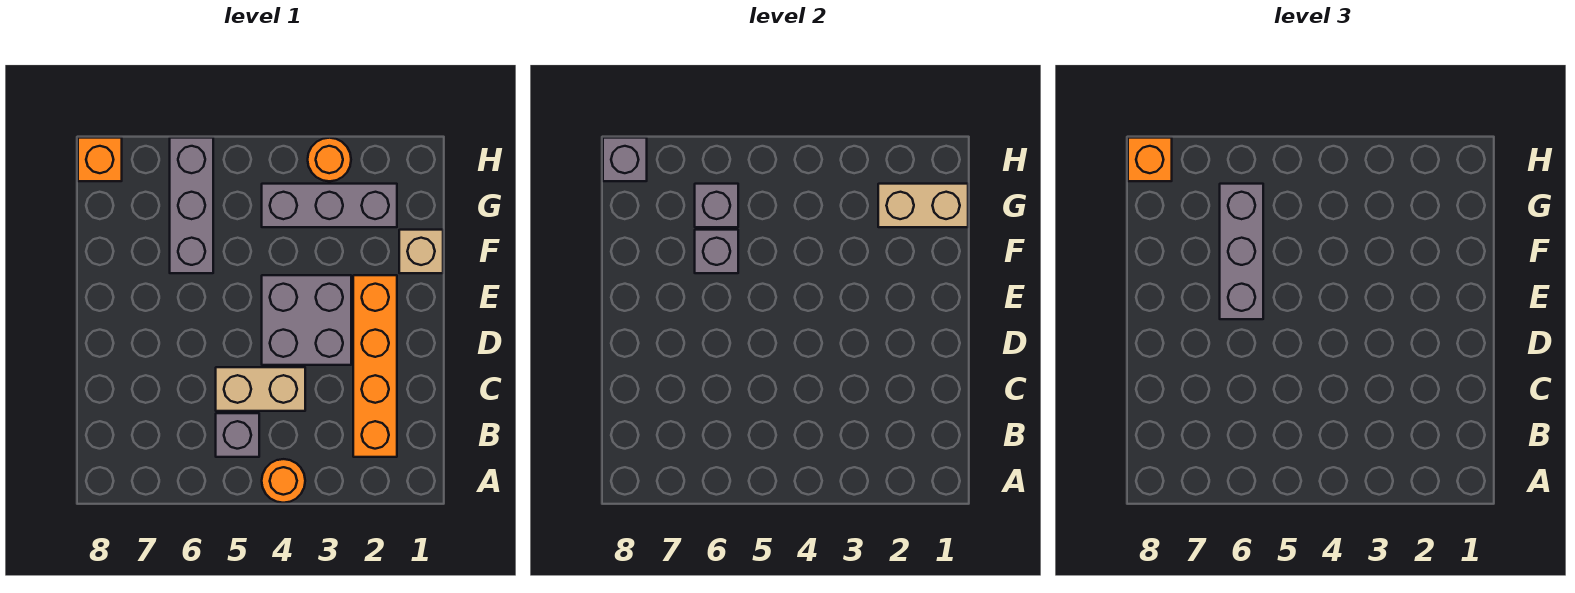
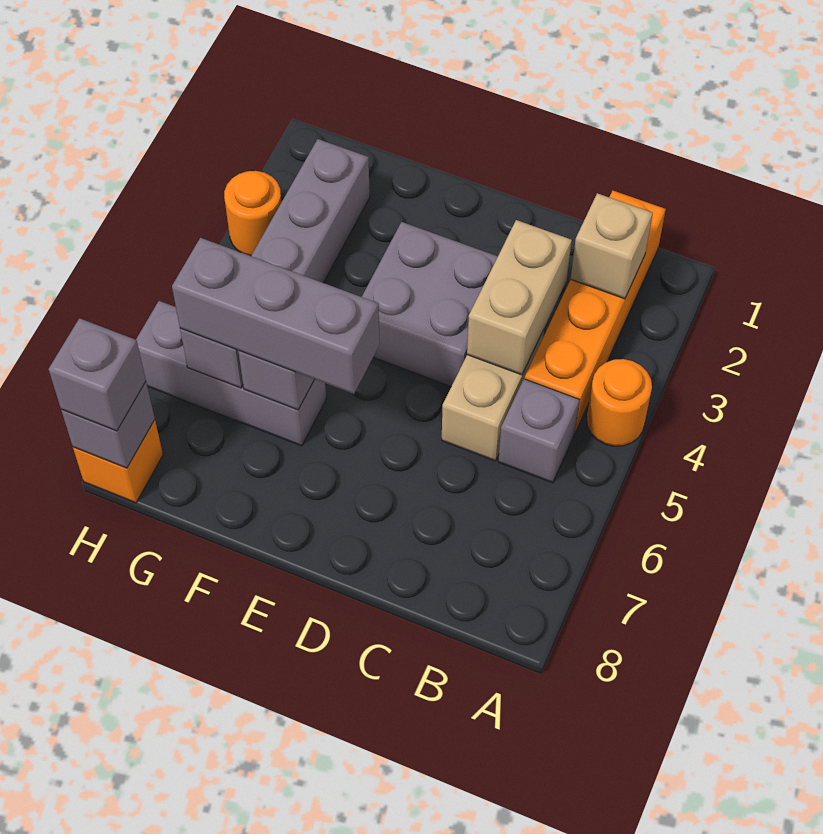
orange 1x4 brick [353,275,397,457] -> orange 1x4 brick turned to [525,191,666,432]
tan 1x1 brick [399,230,443,273] -> tan 1x1 brick moved to [571,193,653,299]
tan 1x2 brick [878,184,968,227] -> tan 1x2 brick moved to [467,220,572,375]
orange 1x1 brick [1128,138,1172,181] -> grey 1x1 brick [49,318,146,431]

